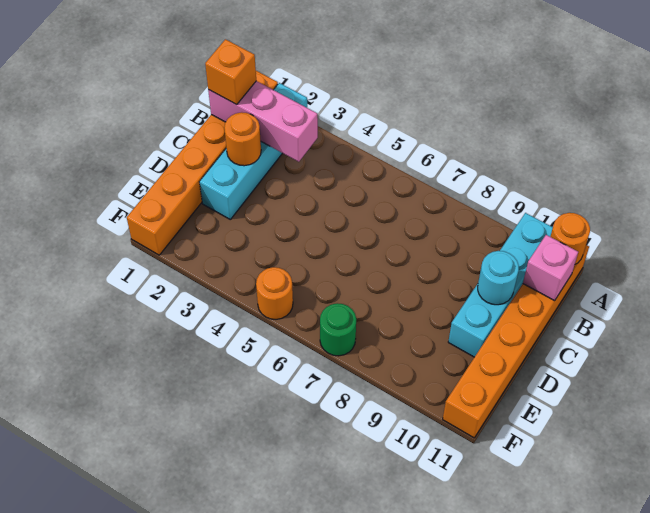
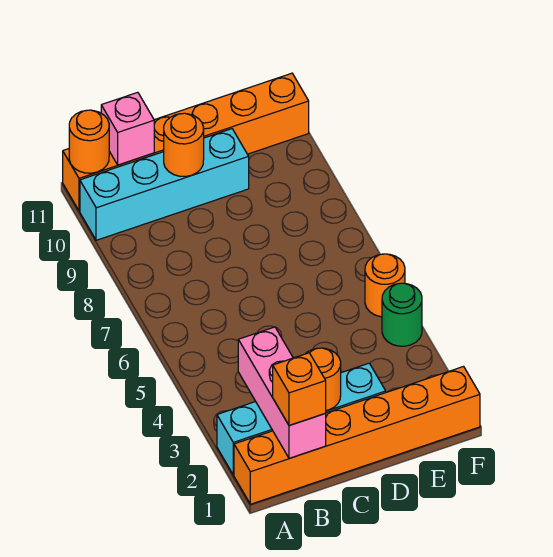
cyan 1x1 round brick [478,251,519,305] -> orange 1x1 round brick [164,113,204,177]
green 1x1 round brick [320,303,356,356] -> green 1x1 round brick moved to [382,283,422,346]

